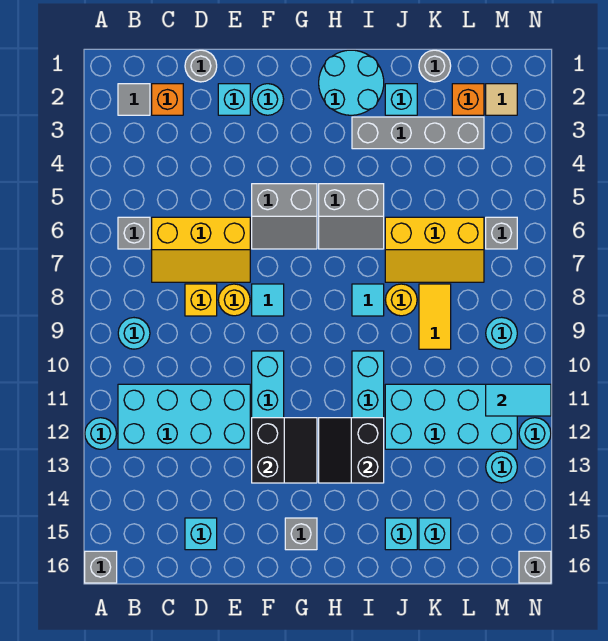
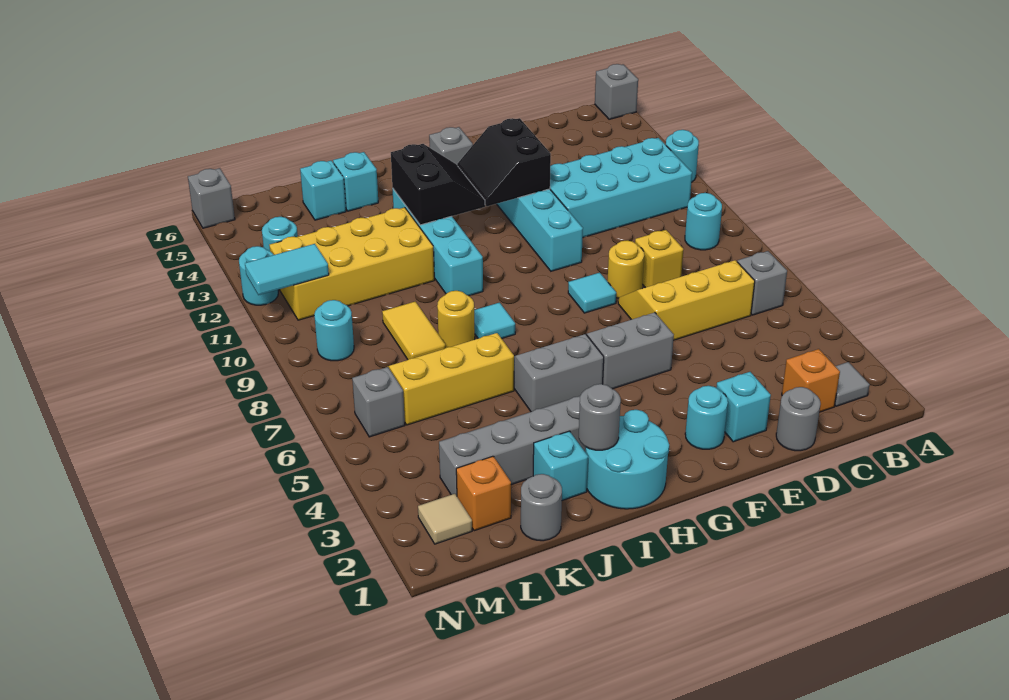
cyan 1x1 brick [185,518,217,550] -> none
none -> grey 1x1 round brick [579,384,621,450]
cyan 2x4 brick [385,384,517,449] -> yellow 2x4 brick [269,207,434,320]

